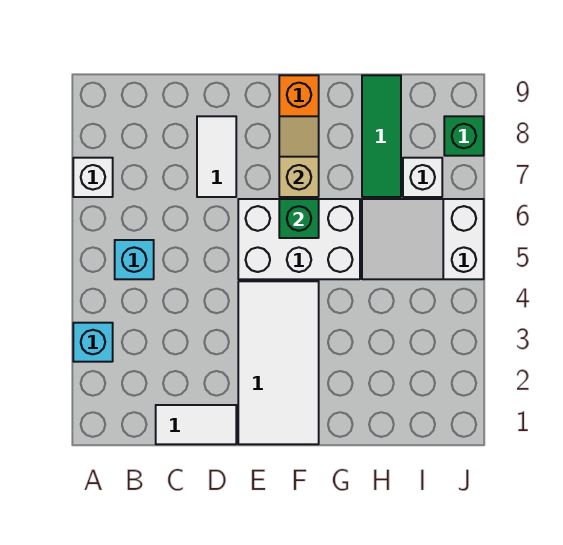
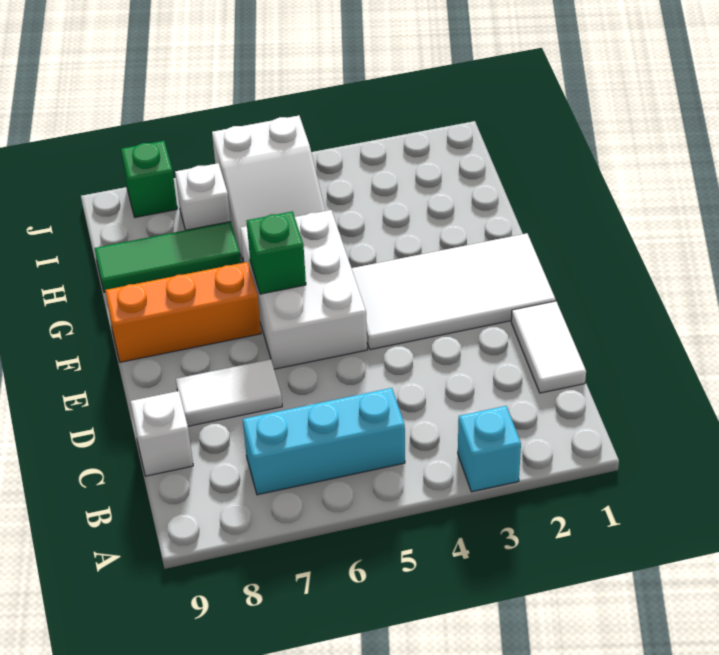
white 1x1 brick [73,158,113,197] -> white 1x1 brick moved to [131,391,193,476]
cyan 1x1 brick [115,240,154,279] -> cyan 1x3 brick [243,388,405,495]
tan 1x2 slope [279,116,319,197] -> none

